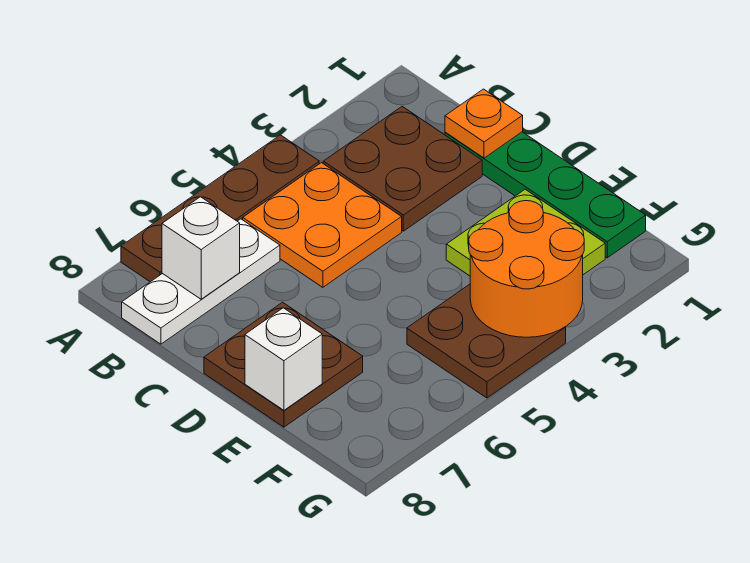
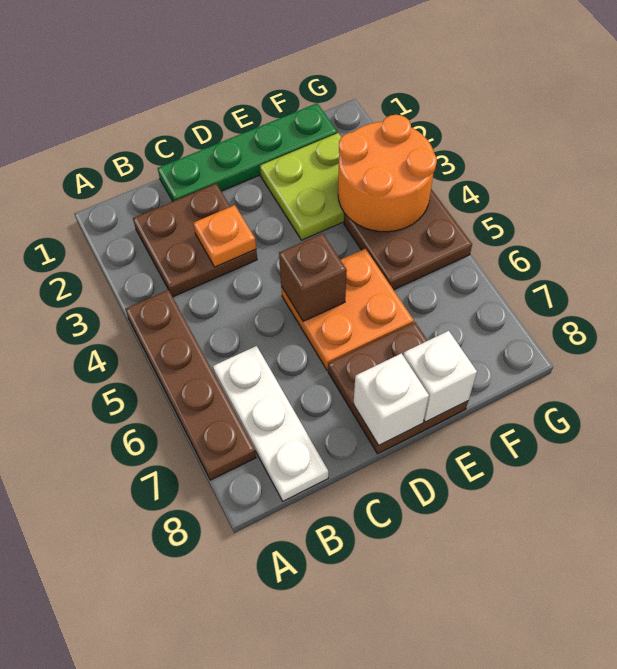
orange 2x2 plate [243,163,402,287] -> orange 2x2 plate moved to [281,249,414,370]
white 1x1 brick [162,197,240,299] -> white 1x1 brick moved to [353,353,429,445]
orange 1x1 plate [445,89,523,158] -> orange 1x1 plate moved to [193,205,256,267]
none -> brown 1x1 brick [279,233,347,321]

